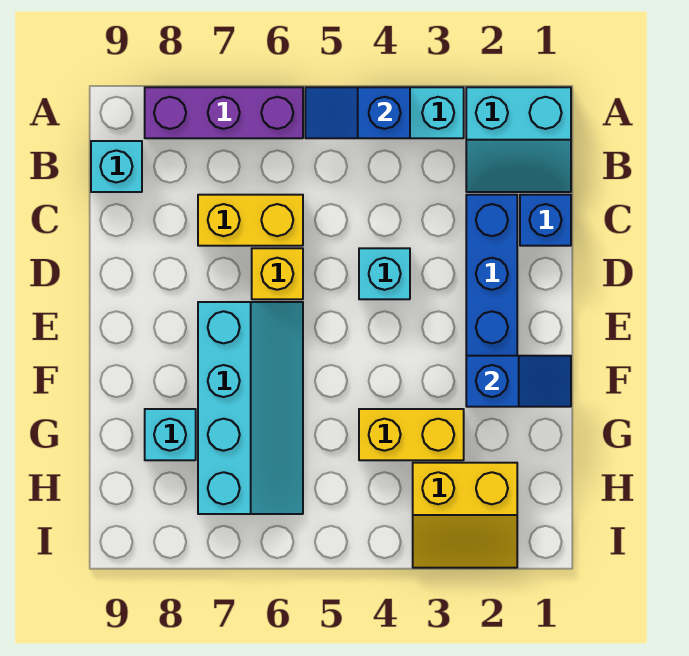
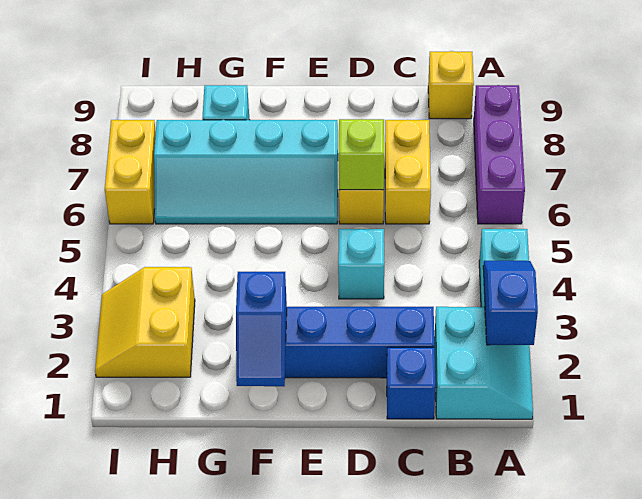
cyan 2x2 slope [466,87,571,192] -> cyan 2x2 slope turned to [434,307,533,419]
blue 1x2 slope [305,87,410,138] -> blue 1x2 slope moved to [483,261,538,345]
cyan 1x1 brick [91,141,142,192] -> yellow 1x1 brick [428,51,474,119]
none -> lime 1x1 brick [339,119,384,190]
yellow 1x2 brick [359,409,464,460] -> yellow 1x2 brick moved to [105,120,156,224]

